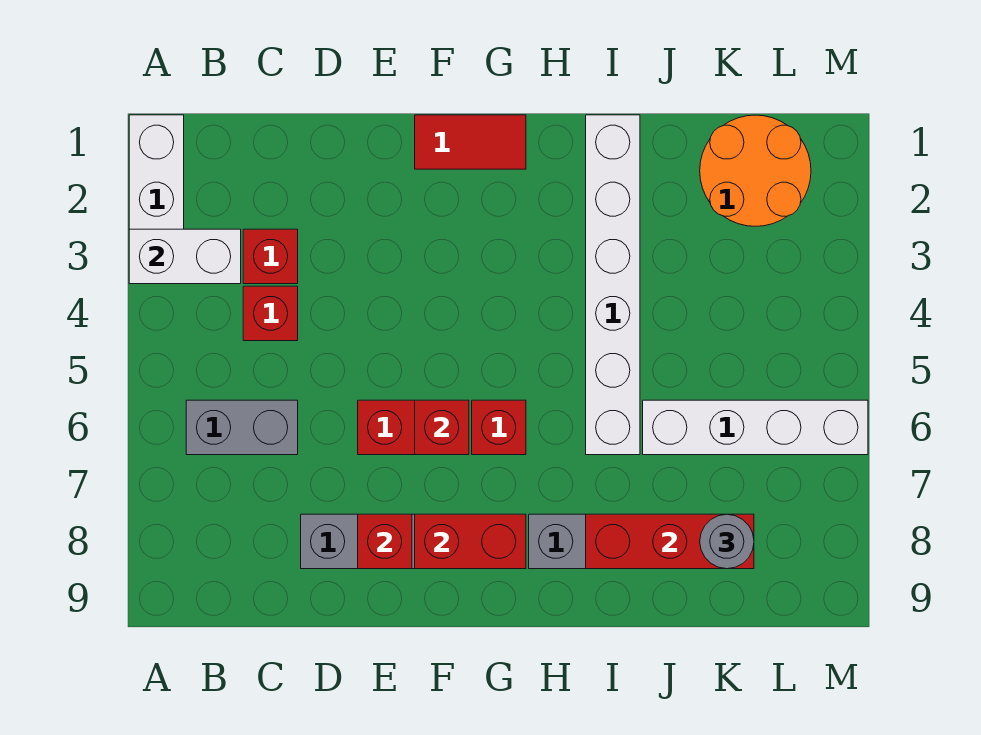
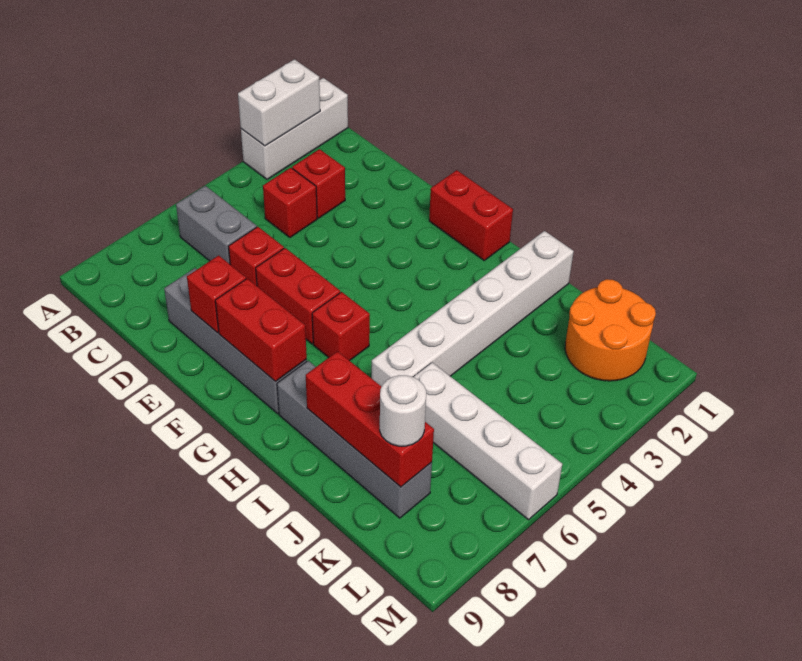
white 1x2 brick [129,229,241,284] -> white 1x2 brick turned to [238,59,320,146]
red 1x2 tile [415,115,526,169] -> red 1x2 brick [429,170,513,260]
red 1x1 brick [415,400,469,455] -> red 1x1 brick moved to [228,227,284,286]
grey 1x1 round brick [700,514,754,569] -> white 1x1 round brick [380,375,426,446]

